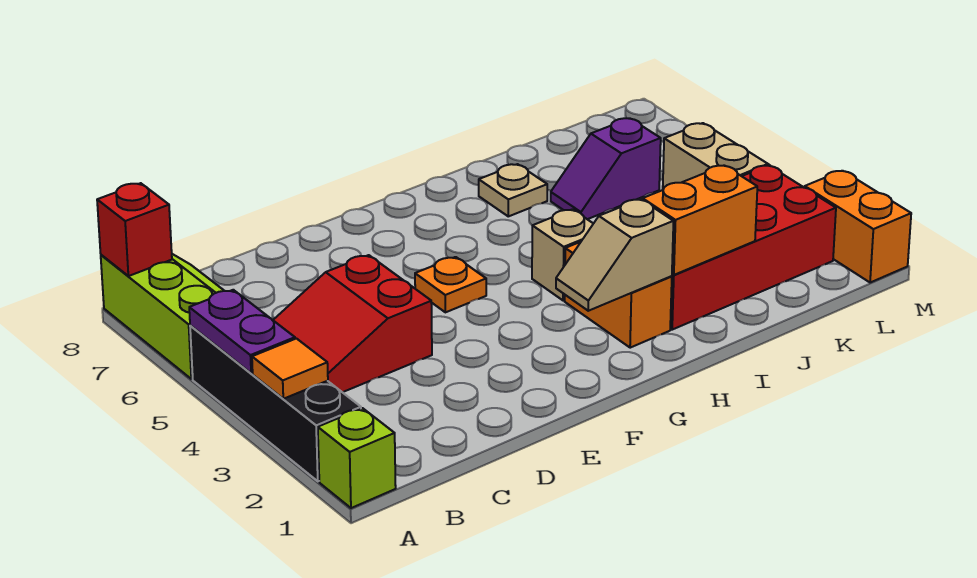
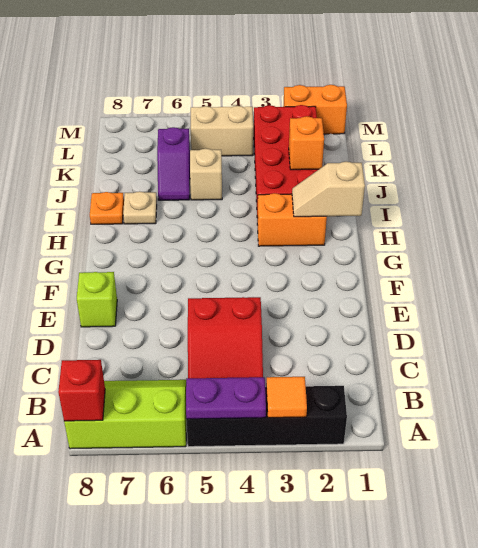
lime 1x1 brick [318,408,396,508] -> lime 1x1 brick moved to [77,272,117,327]
orange 1x1 plate [415,257,486,312] -> orange 1x1 plate moved to [90,192,124,224]
tan 1x2 slope [556,199,673,311] -> tan 1x2 slope turned to [292,162,365,217]
tan 1x1 brick [532,209,593,301] -> tan 1x1 brick moved to [190,148,222,200]
orange 1x2 brick [643,165,757,275] -> orange 1x1 brick [289,116,324,170]

